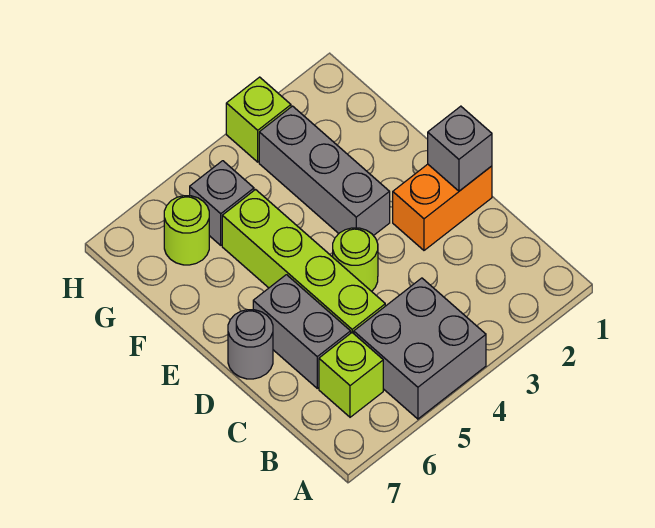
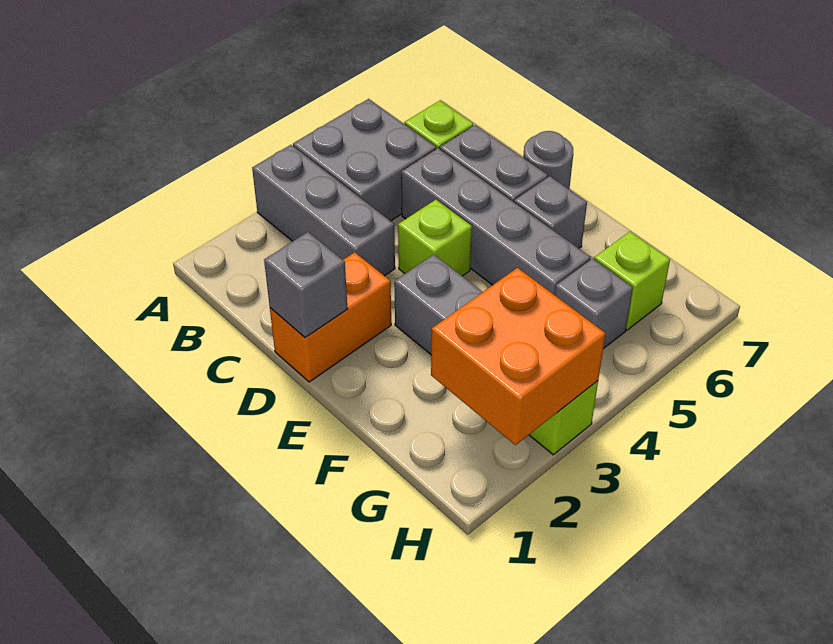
none -> grey 1x3 brick [252,145,395,276]
lime 1x4 brick [222,190,385,333] -> grey 1x4 brick [401,148,591,295]
lime 1x1 round brick [333,228,378,291] -> lime 1x1 brick [398,200,472,276]
none -> grey 1x1 brick [514,176,587,248]
none -> orange 2x2 brick [431,268,605,445]
lime 1x1 round brick [164,196,209,265] -> lime 1x1 brick [594,232,670,330]

